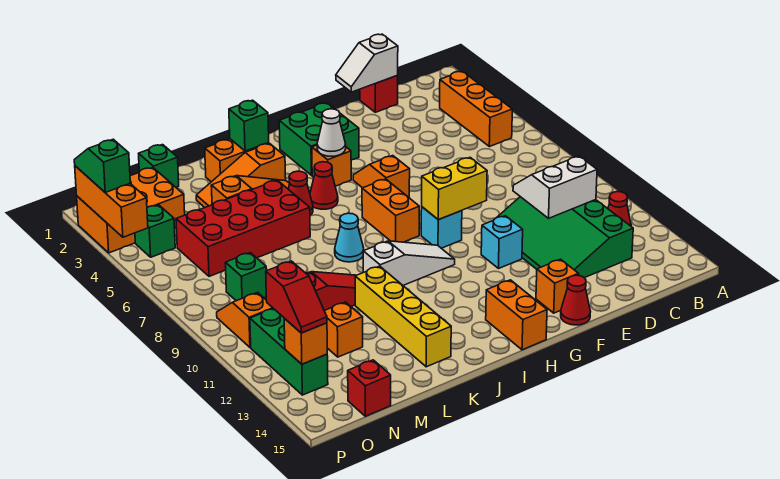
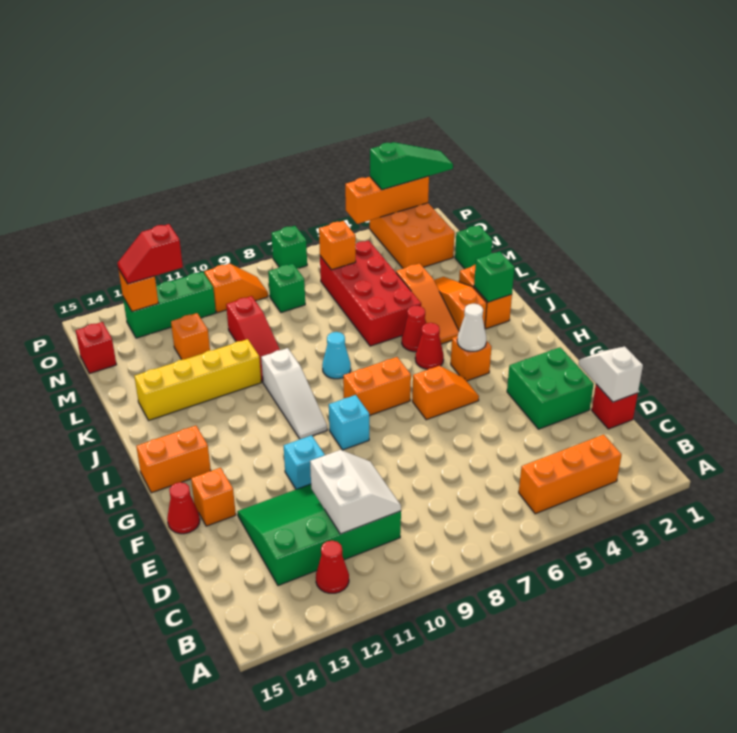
yellow 1x2 brick [422,158,487,220] -> none
green 2x2 brick [279,103,359,175] -> green 2x2 brick moved to [507,347,594,429]
none -> orange 1x1 brick [319,221,356,270]
green 1x1 brick [135,205,175,257] -> green 1x1 brick moved to [271,226,307,269]
green 1x2 slope [74,139,130,192] -> green 1x3 slope [370,142,453,190]

